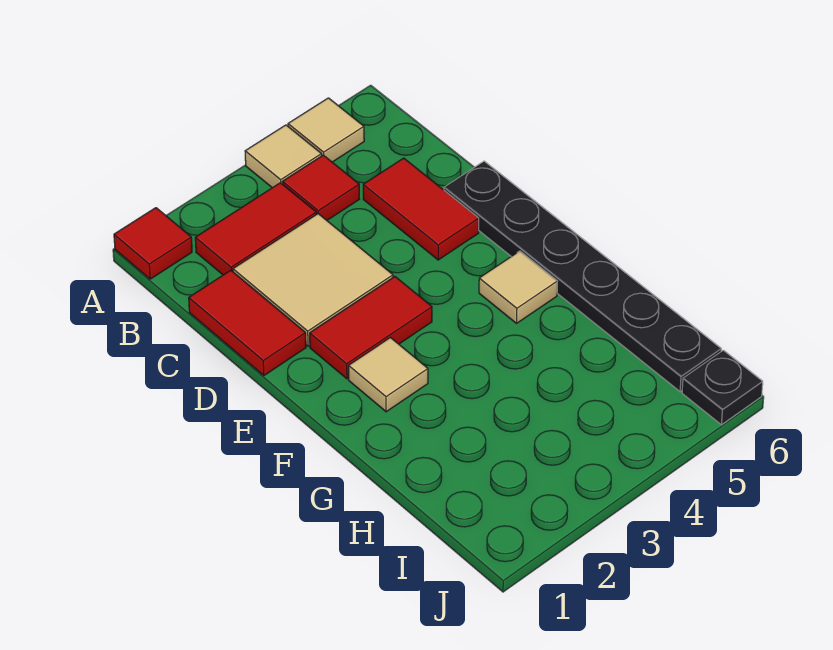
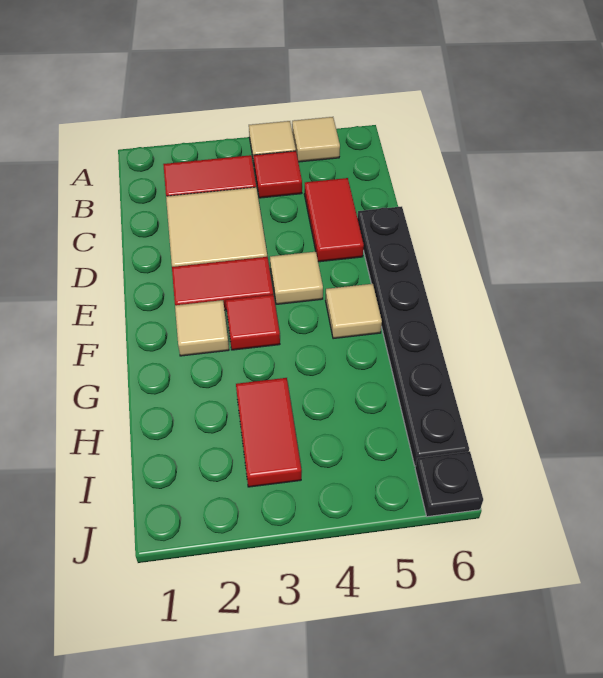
red 1x1 tile [114,208,192,279] -> red 1x1 tile moved to [226,295,280,350]
red 1x2 tile [189,270,306,375] -> red 1x2 tile moved to [236,378,301,487]
none -> tan 1x1 tile [270,252,323,304]

